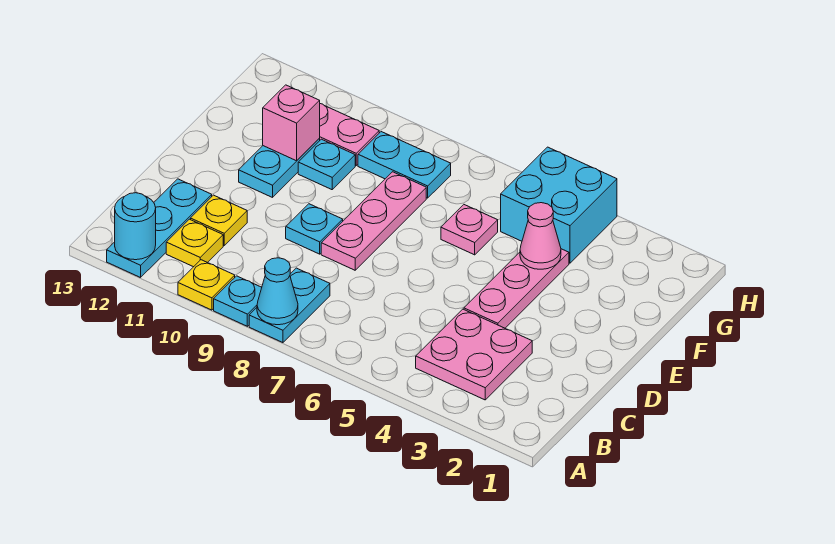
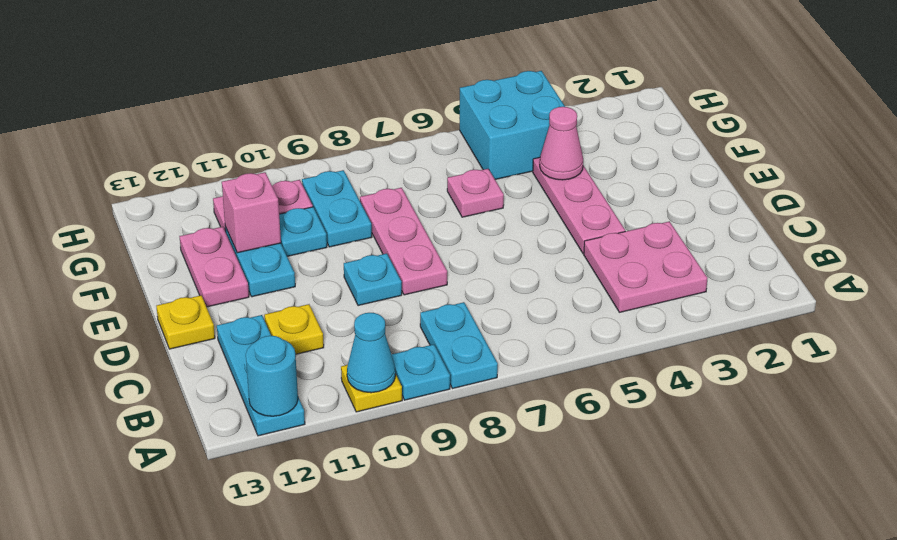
cyan 1x1 cone [257,258,298,325] -> cyan 1x1 cone moved to [347,313,396,393]
yellow 1x1 plate [166,219,223,267] -> yellow 1x1 plate moved to [156,295,215,349]
none -> pink 1x2 plate [179,227,249,307]
cyan 1x2 plate [358,132,451,198] -> cyan 1x2 plate turned to [302,170,372,247]

